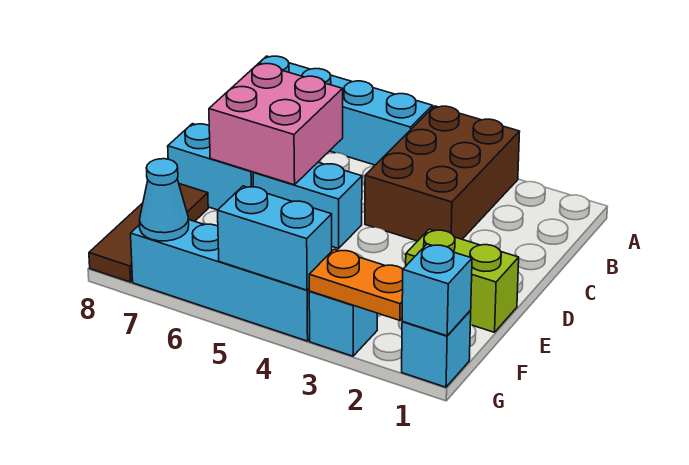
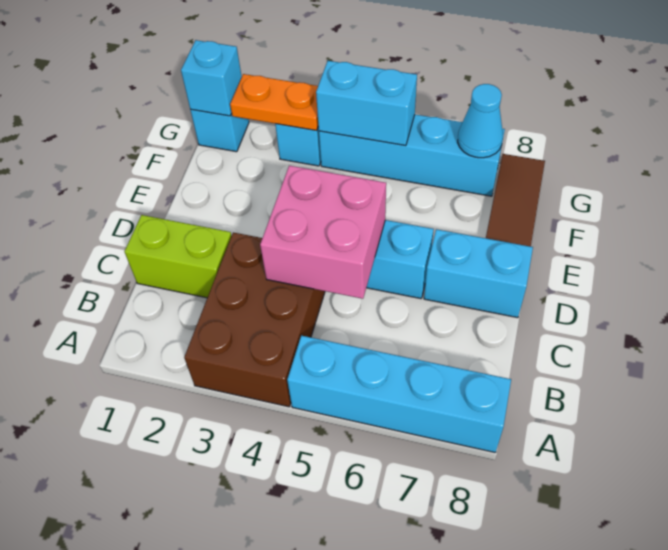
pink 2x2 brick [209,64,343,185] -> pink 2x2 brick moved to [260,166,386,299]
lime 1x2 brick [406,229,519,332] -> lime 1x2 brick moved to [124,215,232,298]

